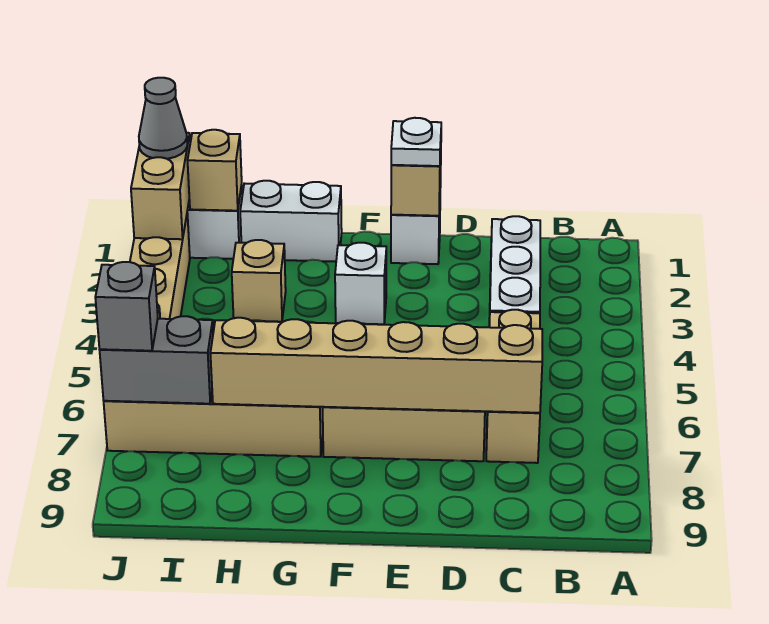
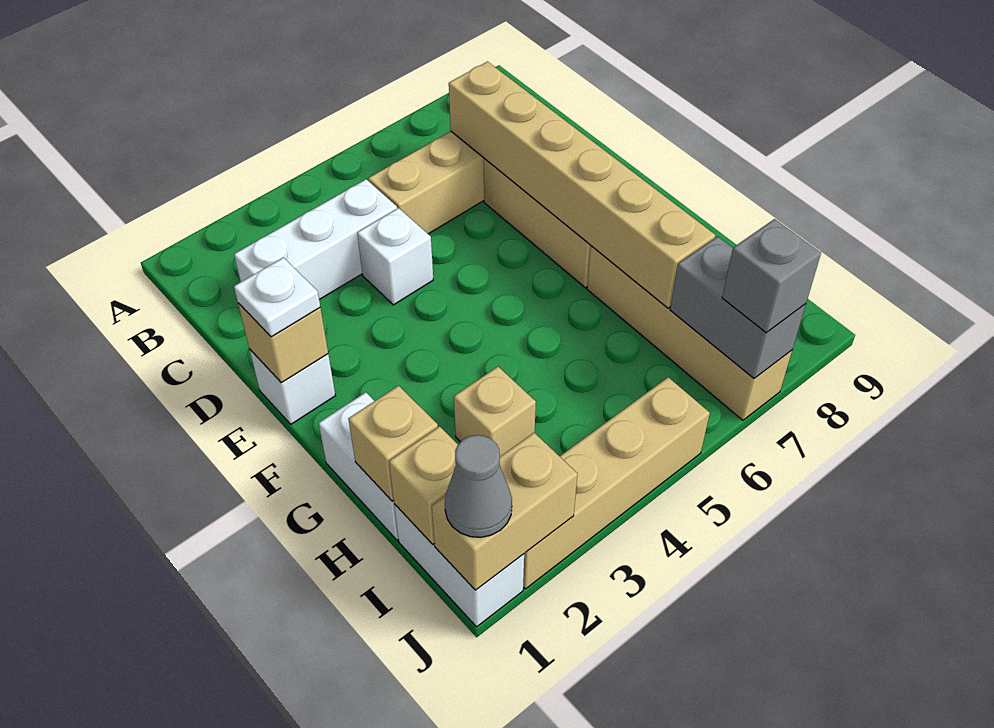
white 1x1 brick [335,243,386,324] -> white 1x1 brick moved to [357,208,433,305]
none -> tan 1x1 brick [349,386,438,501]

